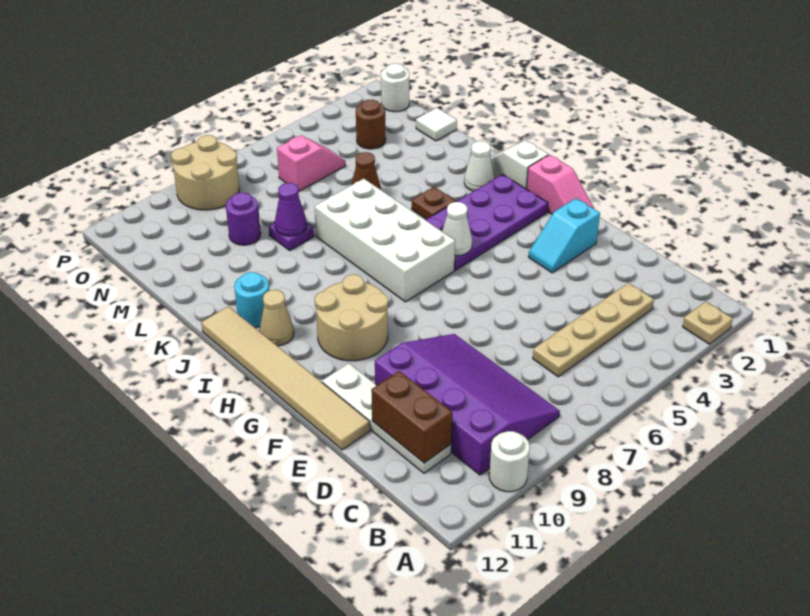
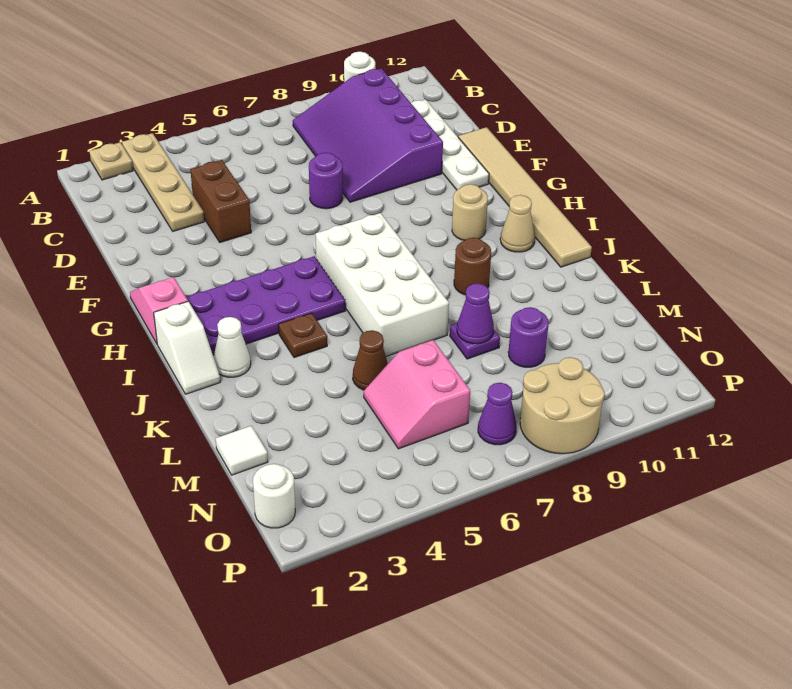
tan 1x4 plate [533,283,654,377] -> tan 1x4 plate turned to [122,133,204,231]
brown 1x2 brick [371,371,452,463] -> brown 1x2 brick moved to [190,160,251,242]
none -> purple 1x1 round brick [309,153,343,209]
cyan 1x2 slope [528,198,600,273] -> none
tan 2x2 round brick [315,275,388,361] -> tan 1x1 round brick [452,184,488,241]
white 1x1 cone [442,202,472,256] -> none
cyan 1x1 round brick [234,272,269,328] -> none
brown 1x1 round brick [356,100,386,149] -> brown 1x1 round brick moved to [454,238,491,295]
pink 1x2 slope [277,135,345,191] -> pink 2x2 slope [364,340,470,449]
none -> purple 1x1 cone [478,383,517,445]

